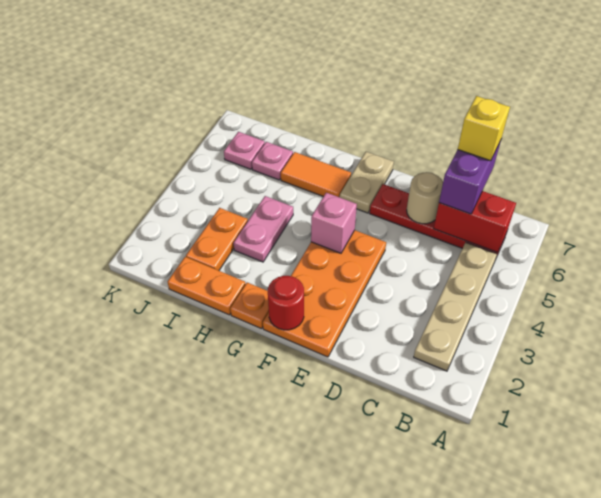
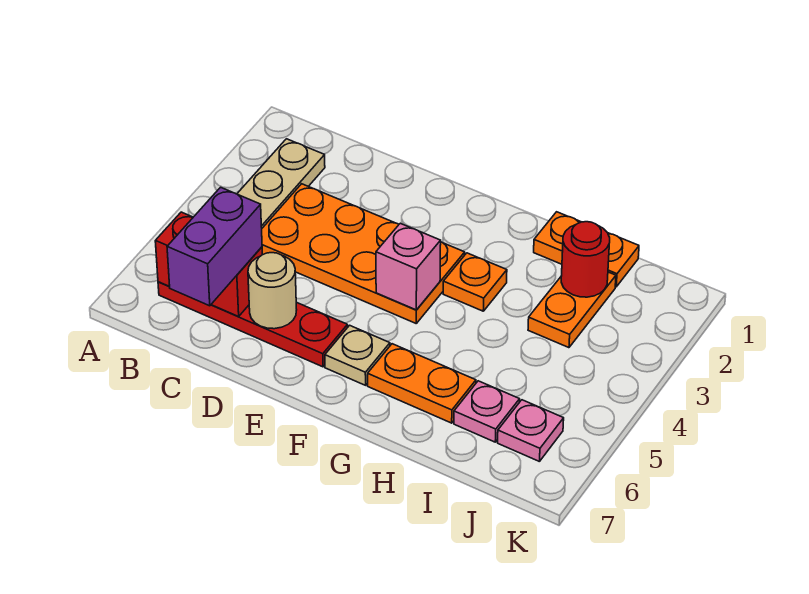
yellow 1x1 brick [458,96,510,161] -> none
orange 2x4 plate [263,230,386,357] -> orange 2x4 plate turned to [262,184,465,323]
red 1x1 round brick [267,276,304,330] -> red 1x1 round brick moved to [561,222,610,297]
tan 1x2 plate [340,152,394,213] -> tan 1x1 plate [325,325,390,385]
orange 1x1 plate [230,283,269,329] -> orange 1x1 plate moved to [443,253,507,311]
orange 1x2 tile [281,152,351,197] -> orange 1x2 plate [368,344,476,423]
pink 1x2 plate [234,196,293,262] -> none

